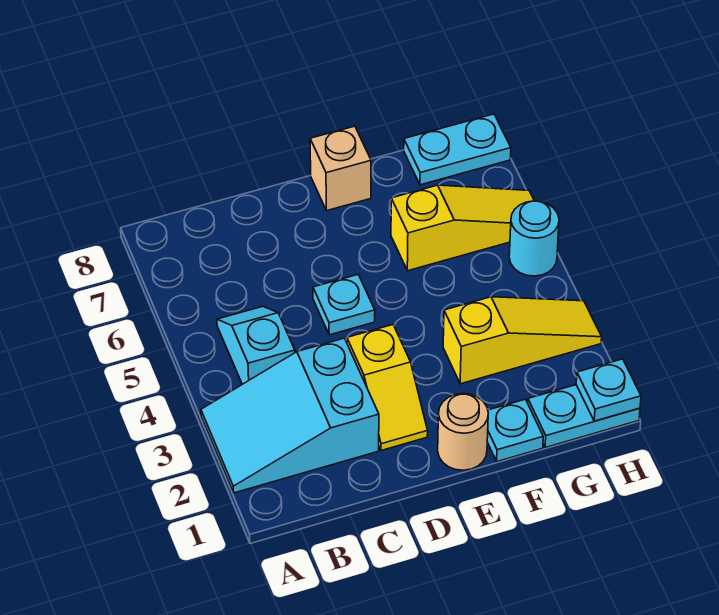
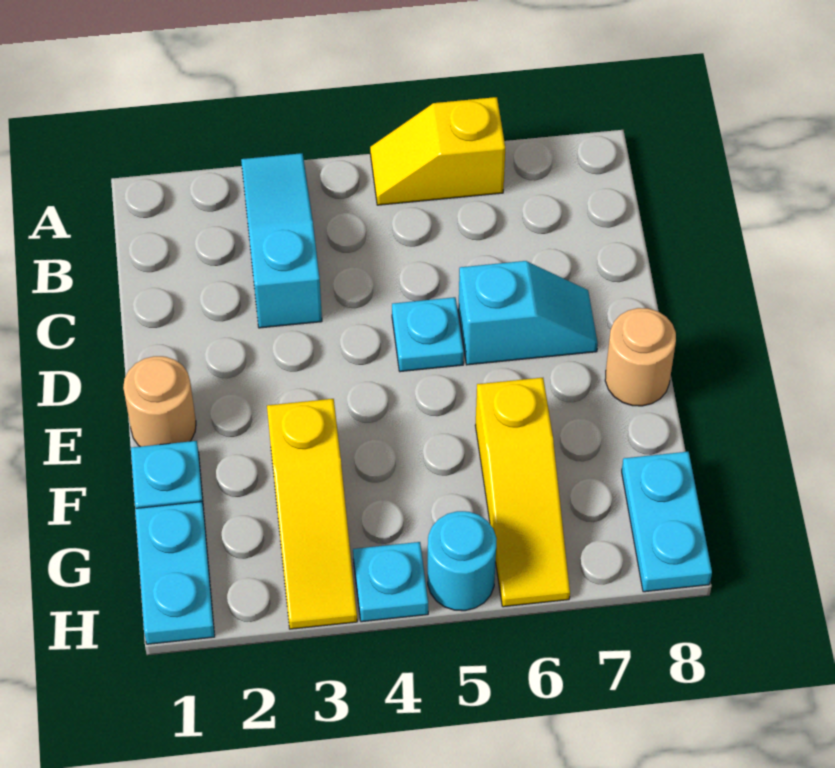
cyan 2x3 slope [201,338,379,493] -> cyan 1x3 slope [241,153,322,328]
cyan 1x2 slope [217,306,295,384] -> cyan 1x2 slope moved to [458,261,598,365]
yellow 1x2 slope [347,325,428,451] -> yellow 1x2 slope moved to [370,97,505,205]
tan 1x1 brick [310,126,371,211] -> tan 1x1 round brick [605,308,676,406]
cyan 1x1 plate [576,359,641,421] -> cyan 1x1 plate moved to [353,542,428,622]

